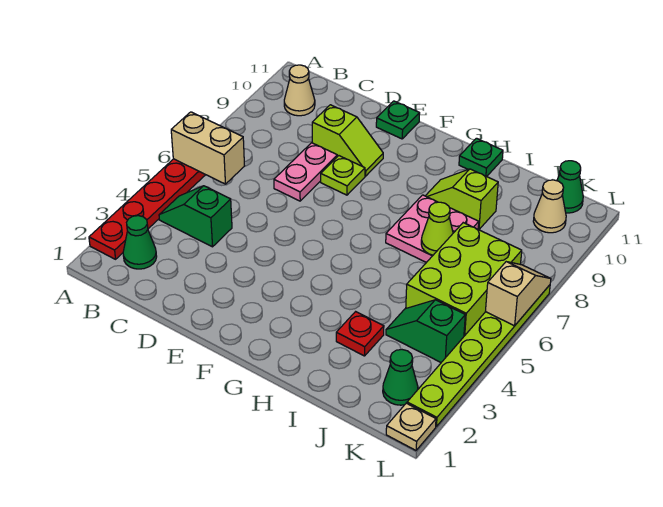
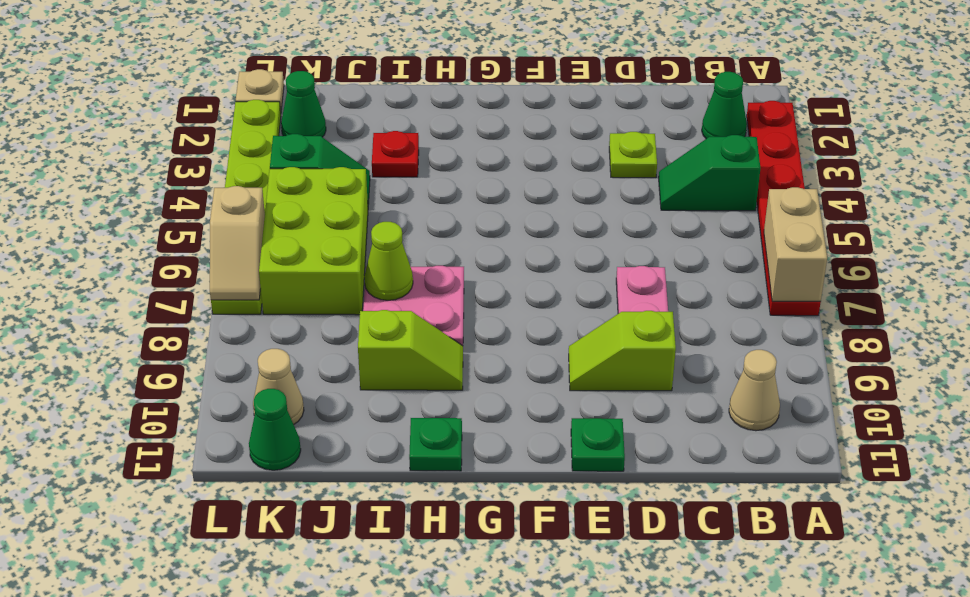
tan 1x2 brick [171,112,244,184] -> tan 1x2 brick turned to [764,187,827,301]
green 1x2 slope [159,186,232,247] -> green 1x2 slope turned to [659,135,761,211]
lime 1x1 plate [321,156,365,195] -> lime 1x1 plate moved to [609,132,657,178]

